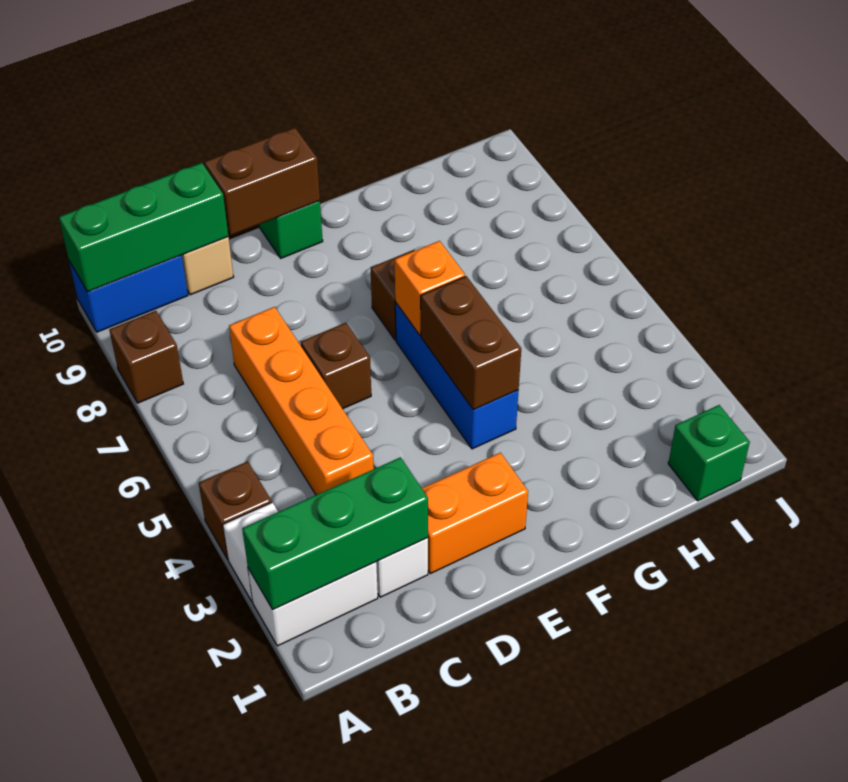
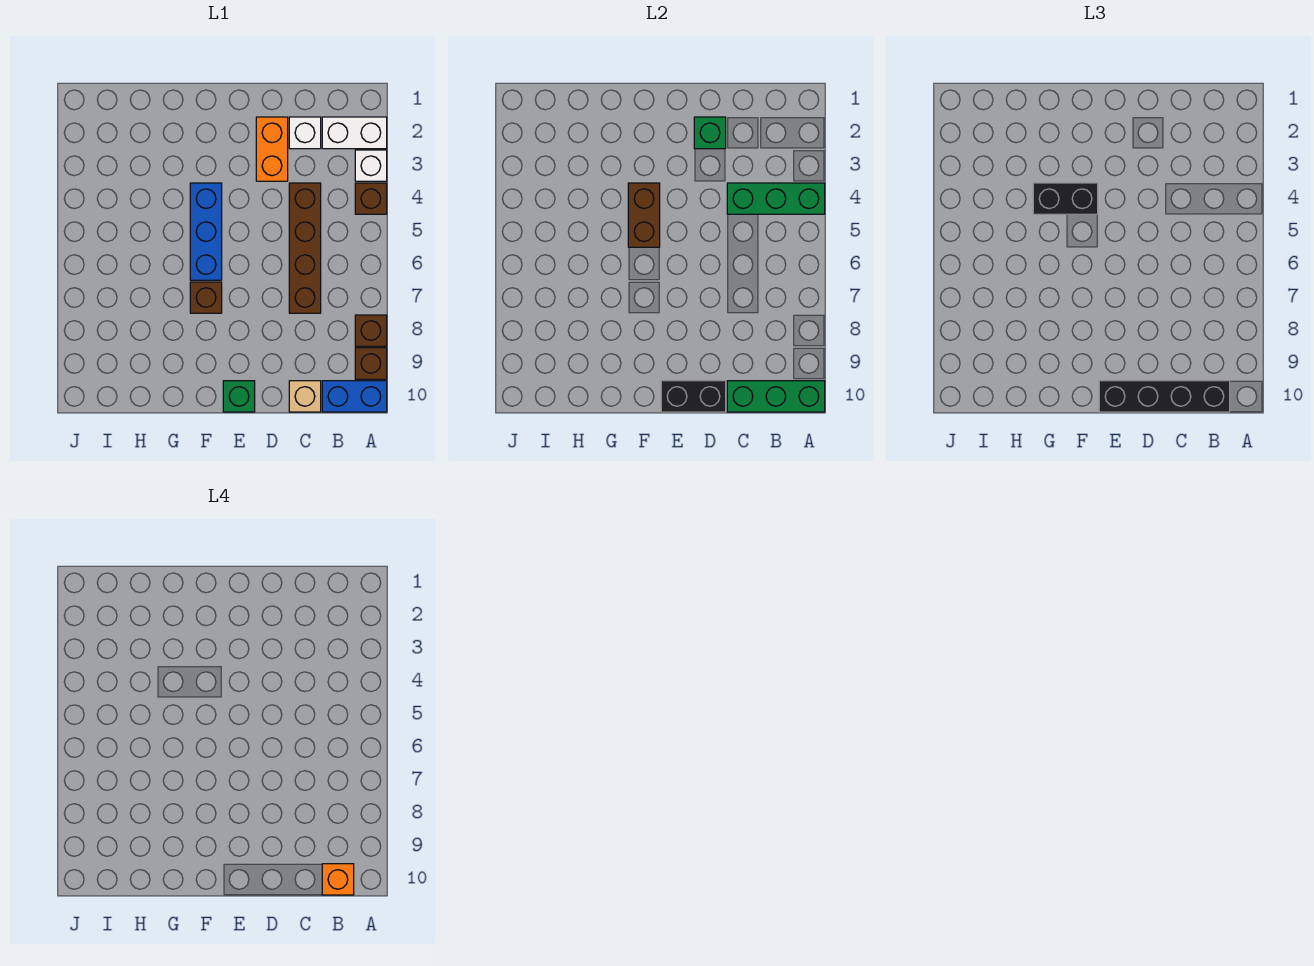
green 1x3 brick [242,457,428,610] -> green 1x3 brick moved to [727,183,825,214]
none -> black 1x4 brick [1099,381,1230,412]
orange 1x4 brick [229,307,374,495] -> brown 1x4 brick [289,183,321,313]
orange 1x2 brick [422,453,528,574] -> orange 1x2 brick turned to [256,117,288,181]
brown 1x1 brick [301,323,371,409] -> brown 1x1 brick moved to [355,348,387,379]
brown 1x2 brick [204,128,320,235] -> black 1x2 brick [661,381,726,412]
none -> black 1x2 brick [1033,183,1098,214]
orange 1x1 brick [395,241,465,335] -> orange 1x1 brick moved to [322,864,354,895]
green 1x1 brick [668,405,750,501] -> green 1x1 brick moved to [694,117,726,149]

